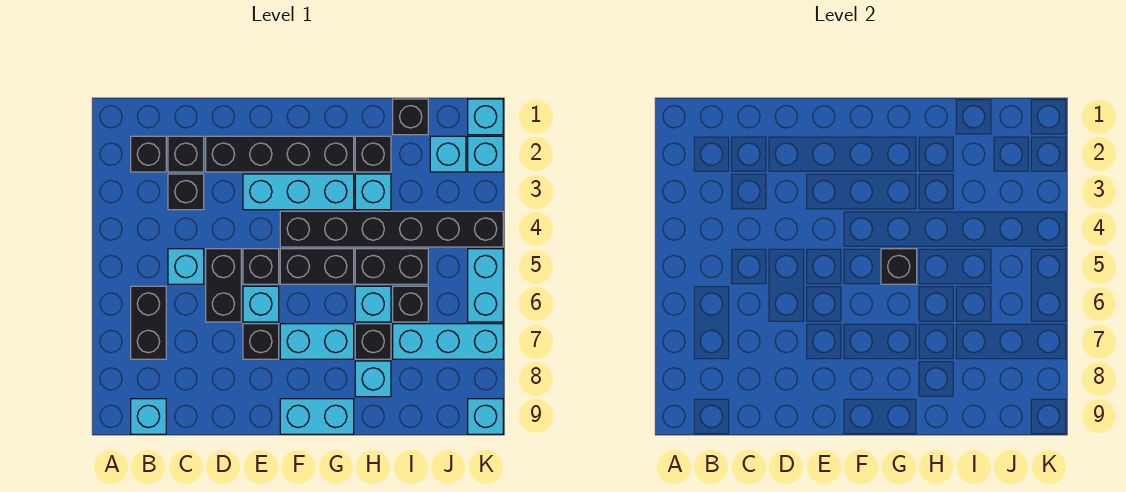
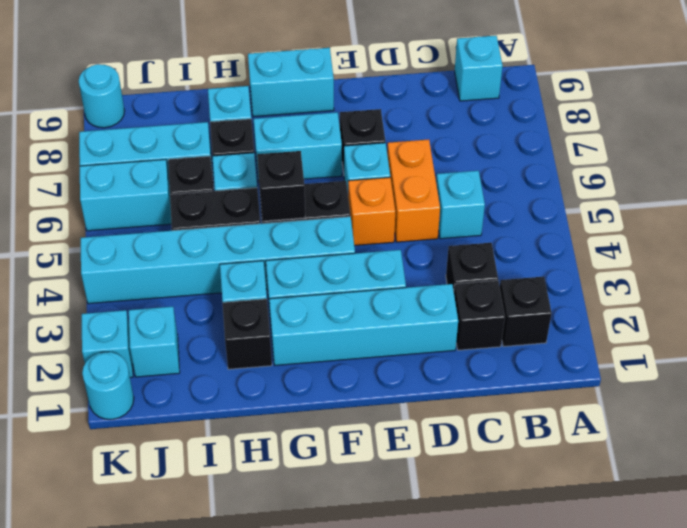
black 1x2 brick [131,286,166,359] -> none
black 1x4 brick [206,136,354,172] -> cyan 1x4 brick [269,284,458,365]
black 1x2 brick [206,249,241,322] -> orange 1x2 brick [387,139,440,242]
black 1x1 brick [243,249,279,284] -> orange 1x1 brick [348,177,395,246]
black 1x6 brick [280,211,503,247] -> cyan 1x6 brick [81,217,355,304]
black 1x1 brick [393,99,428,135] -> none
cyan 1x1 brick [468,99,503,135] -> cyan 1x1 round brick [82,352,134,419]
cyan 1x2 brick [468,249,503,322] -> cyan 1x2 brick turned to [80,159,171,231]
cyan 1x1 brick [468,399,503,434] -> cyan 1x1 round brick [79,64,125,128]

